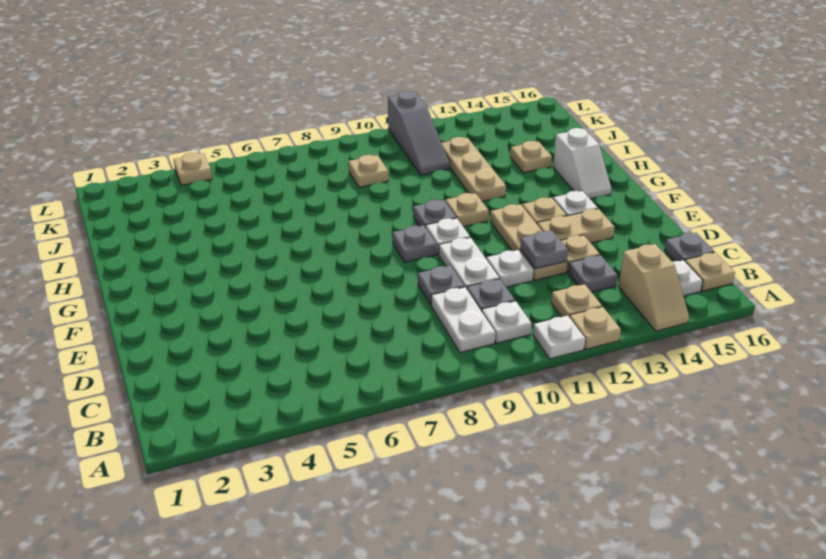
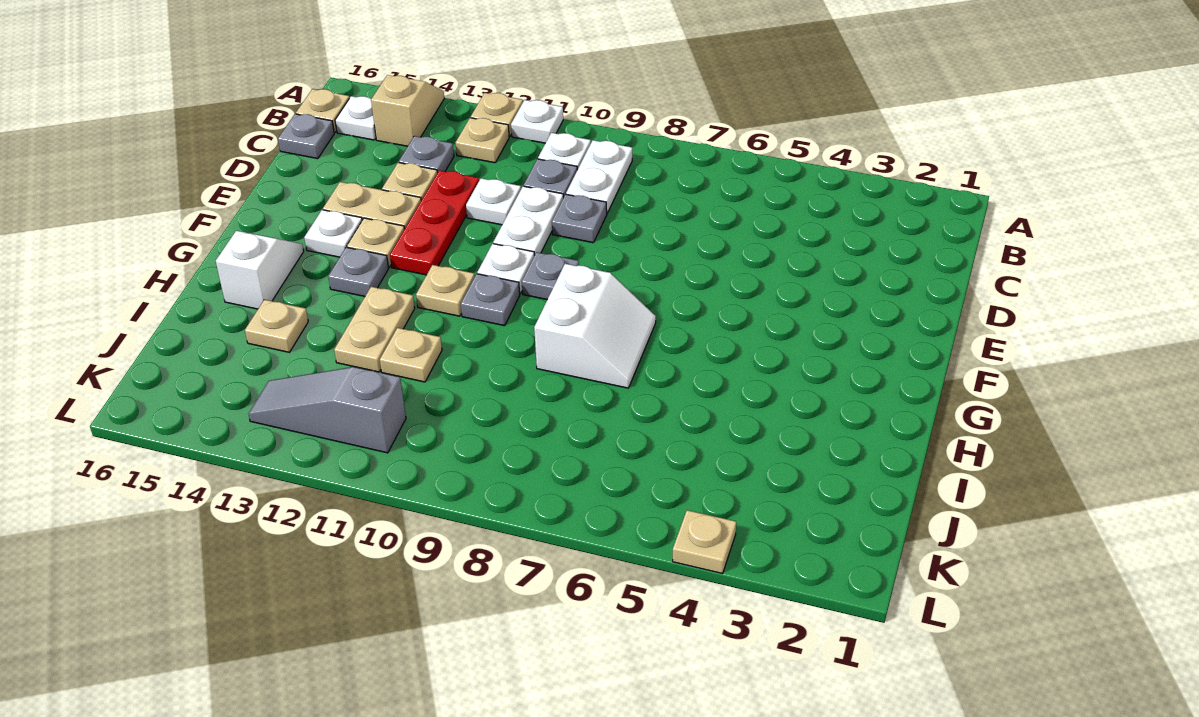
tan 1x3 plate [490,204,567,281] -> red 1x3 plate [390,170,479,275]
grey 1x1 plate [520,231,568,269] -> grey 1x1 plate moved to [328,247,389,296]
none -> white 2x2 slope [534,264,656,388]
tan 1x3 plate [442,137,506,201] -> tan 1x2 plate [334,287,415,372]
tan 1x1 plate [349,155,388,187] -> tan 1x1 plate moved to [380,328,442,382]
grey 1x3 slope [388,91,449,175] -> grey 1x3 slope turned to [249,367,406,453]

